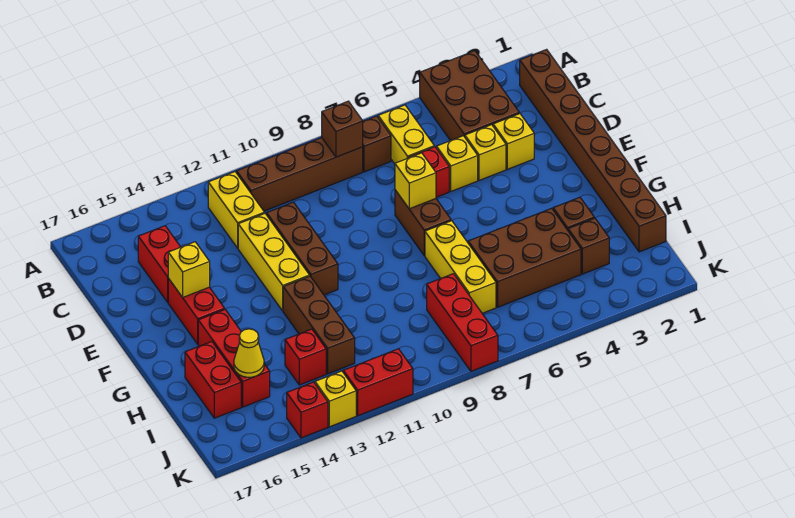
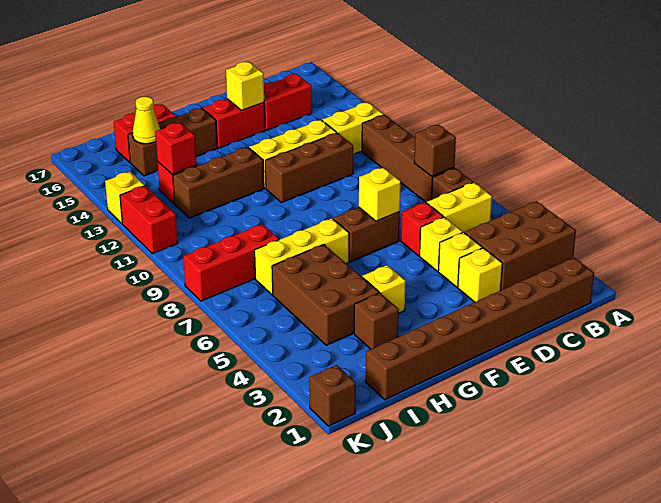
none -> yellow 1x1 brick [362,265,406,313]
red 1x3 brick [198,310,270,407] -> brown 1x3 brick [128,108,217,176]
brown 1x1 brick [568,218,609,274] -> brown 1x1 brick moved to [309,365,356,426]
red 1x1 brick [287,382,328,438] -> red 1x1 brick moved to [156,123,197,174]

